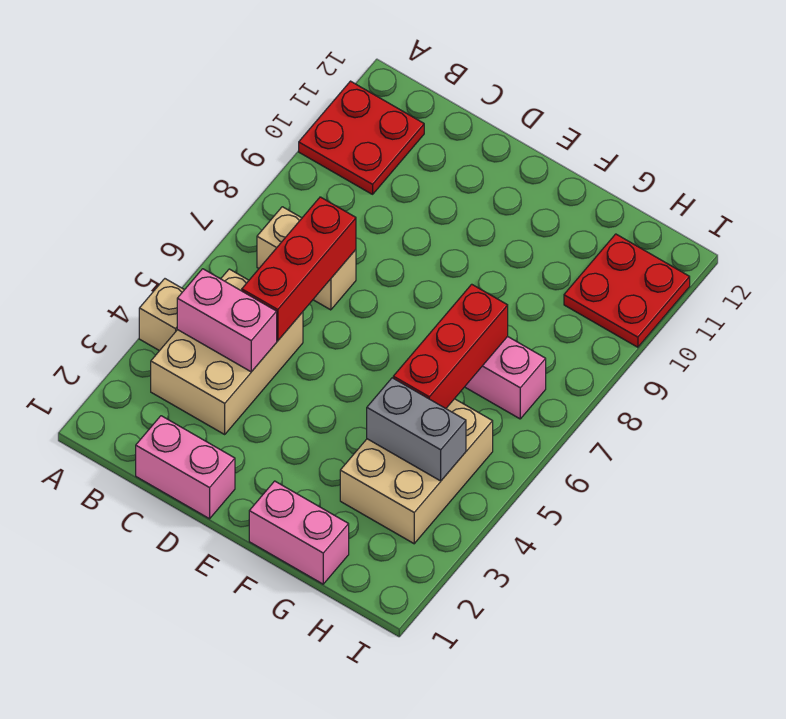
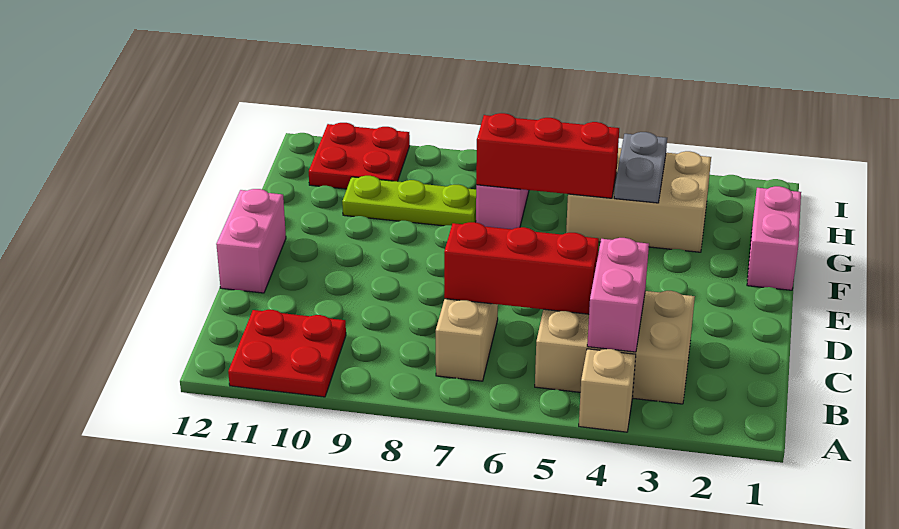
pink 1x2 brick [136,416,235,519] -> pink 1x2 brick moved to [216,189,286,293]
grey 1x2 brick [367,378,466,481] -> grey 1x2 plate [614,132,667,203]
none -> lime 1x3 plate [342,176,476,226]

